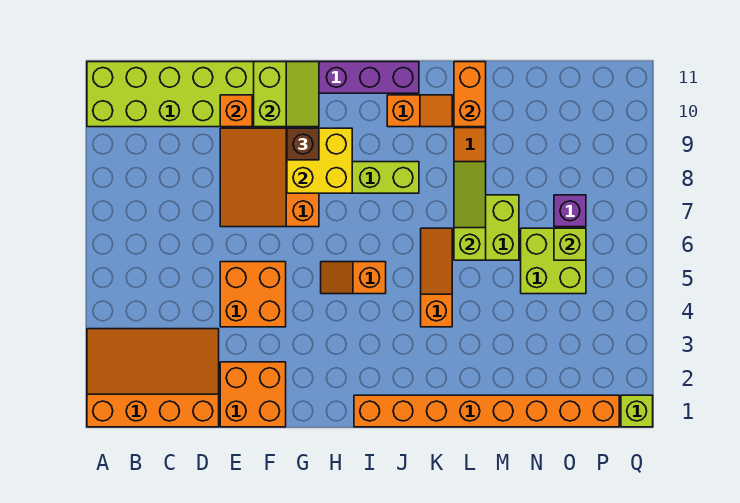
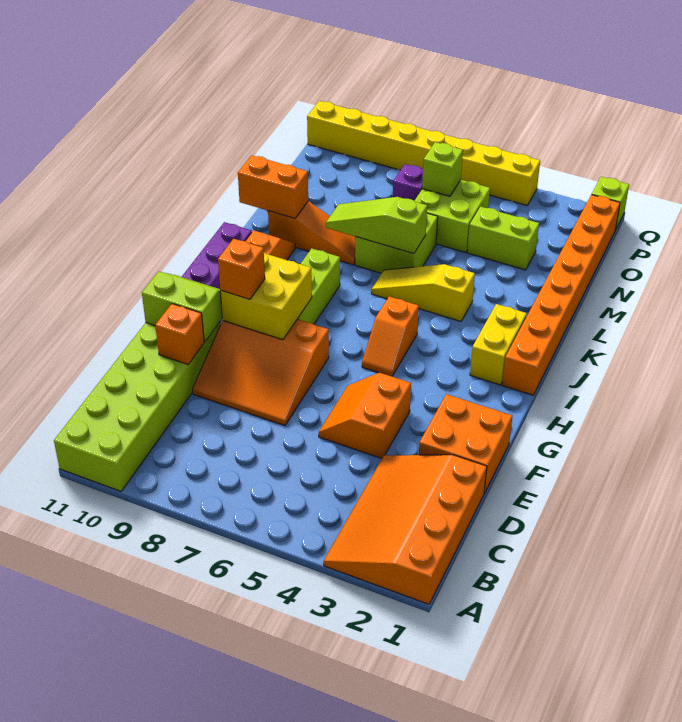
orange 2x2 brick [220,262,286,327] -> orange 2x2 slope [319,373,411,458]
brown 1x1 brick [287,128,319,160] -> orange 1x1 brick [218,239,265,299]
none -> yellow 1x2 brick [470,304,527,385]
orange 1x3 slope [421,228,452,327] -> yellow 1x3 slope [372,264,475,321]
none -> lime 1x2 brick [467,207,539,270]
none -> yellow 1x8 brick [307,101,540,205]

